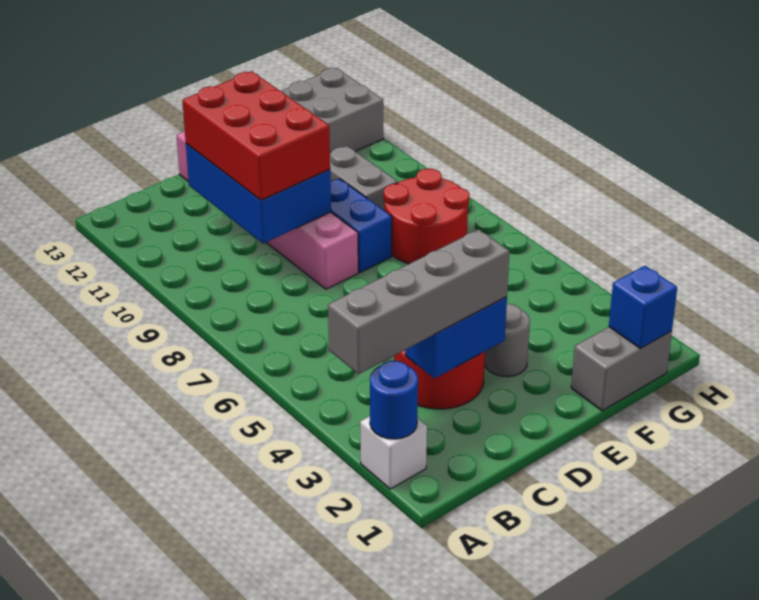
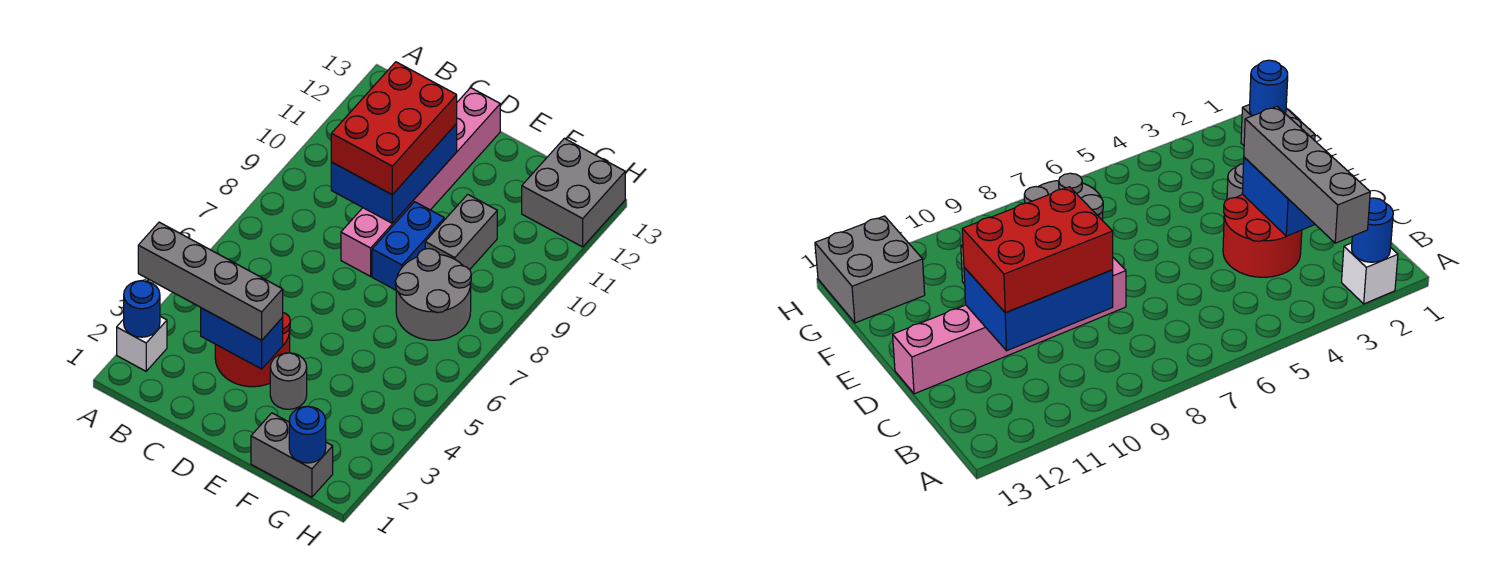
red 2x2 round brick [384,169,470,264] -> grey 2x2 round brick [395,249,471,340]
blue 1x1 brick [609,266,677,348] -> blue 1x1 round brick [289,406,326,463]

